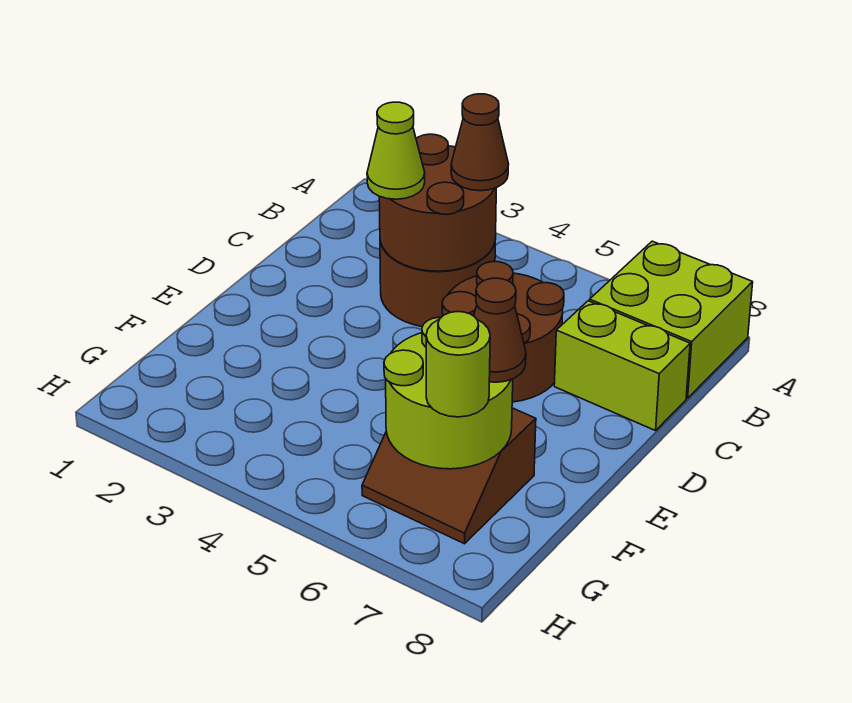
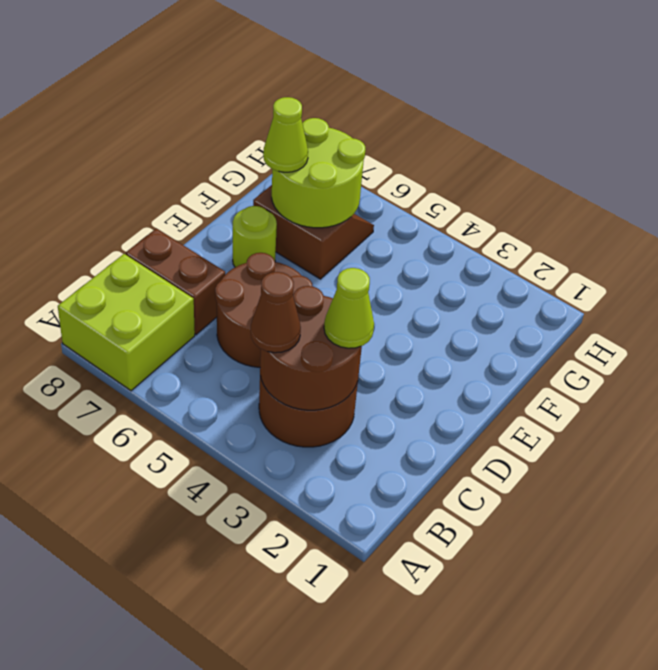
lime 1x2 brick [554,301,690,431] -> brown 1x2 brick [126,229,225,335]
brown 1x1 cone [474,278,526,382] -> lime 1x1 cone [263,97,308,172]
lime 1x1 round brick [426,312,490,417] -> lime 1x1 round brick moved to [233,206,277,267]

